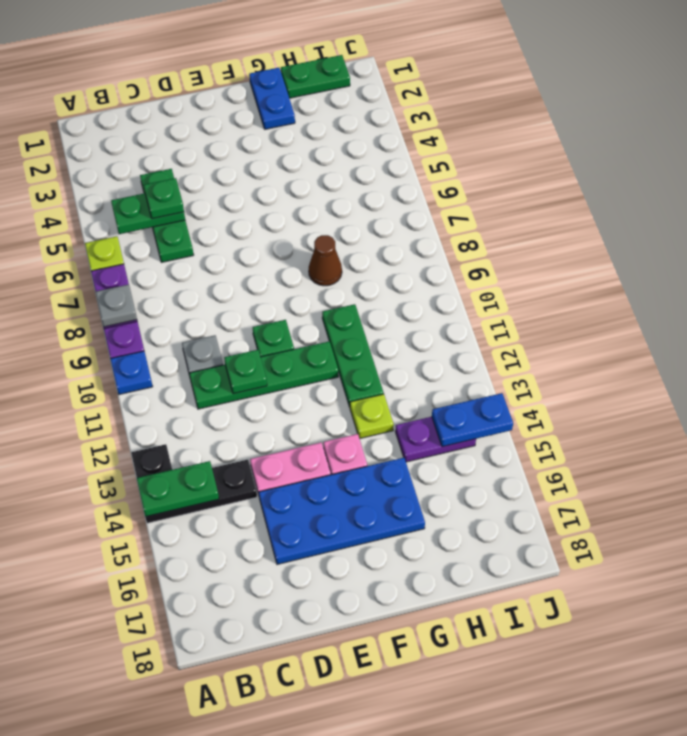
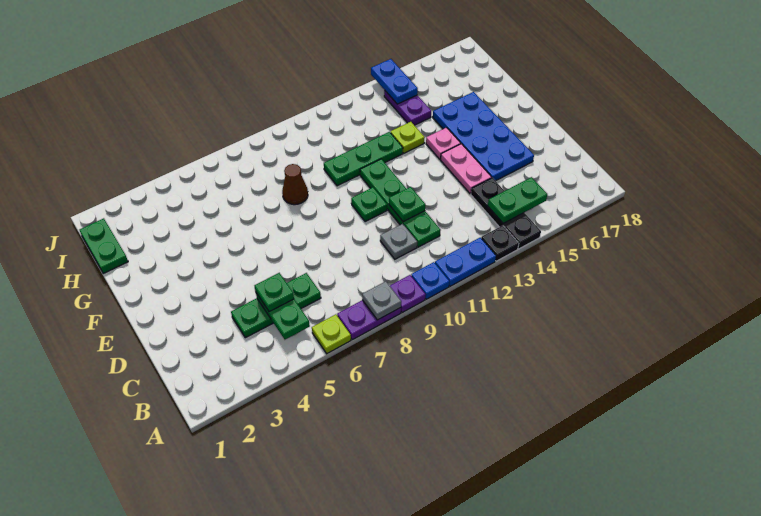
green 1x2 plate [137,461,219,517] -> green 1x2 plate turned to [488,177,547,223]
blue 1x2 plate [249,68,295,129] -> blue 1x2 plate moved to [435,238,496,286]

